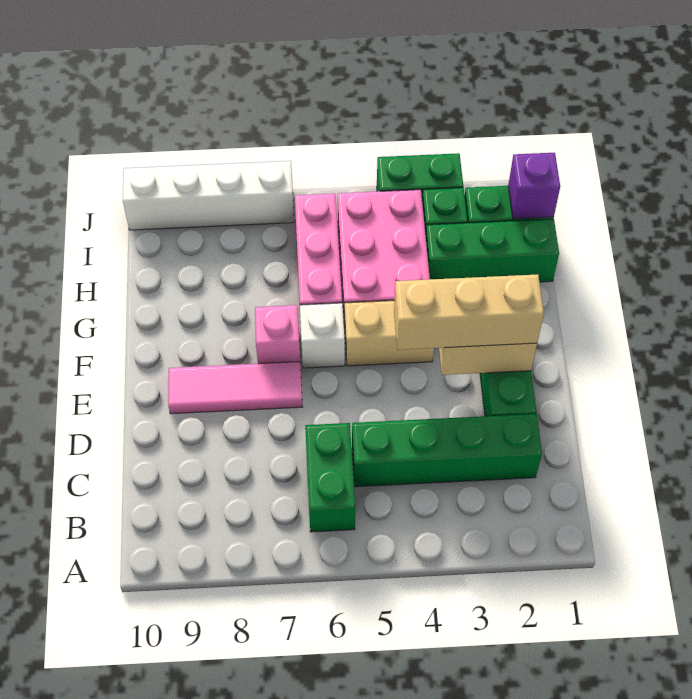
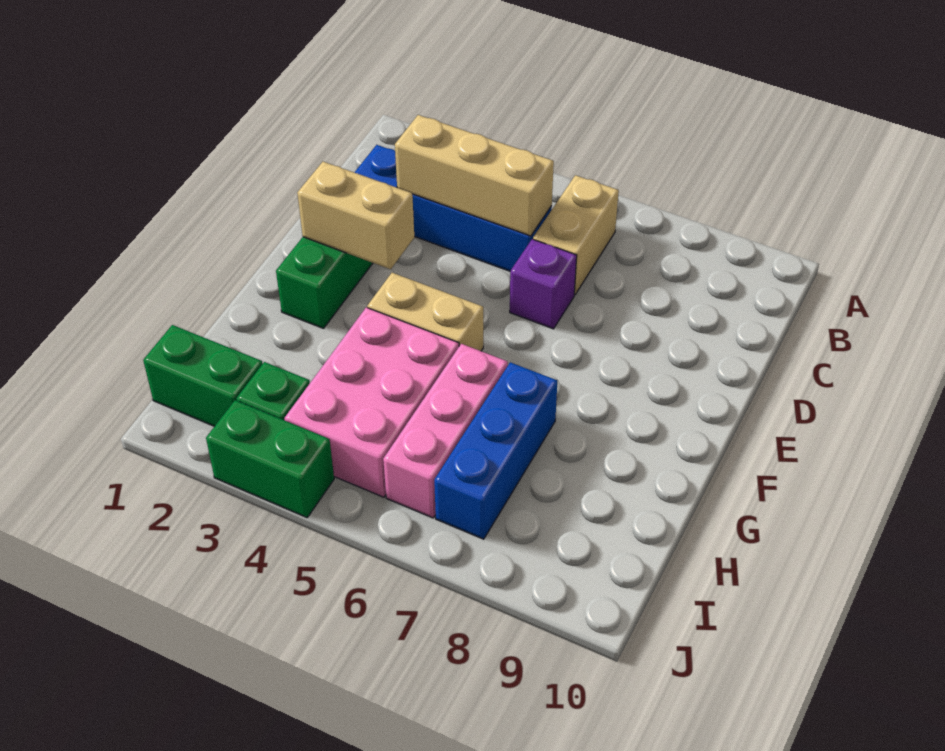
green 1x2 brick [305,423,355,532] -> tan 1x2 brick [533,175,619,295]
green 1x4 brick [352,414,542,487] -> blue 1x4 brick [354,145,552,271]
tan 1x3 brick [394,274,544,350] -> tan 1x3 brick moved to [395,115,554,236]
pink 1x3 tile [168,362,302,414] -> none
white 1x1 brick [300,303,345,368] -> none
pink 1x1 brick [255,305,300,364] -> none
none -> blue 1x3 brick [434,362,557,539]
green 1x3 brick [426,219,559,282] -> none
purple 1x1 brick [508,153,560,219] -> purple 1x1 brick moved to [510,239,577,329]
white 1x4 brick [123,161,294,230] -> none

